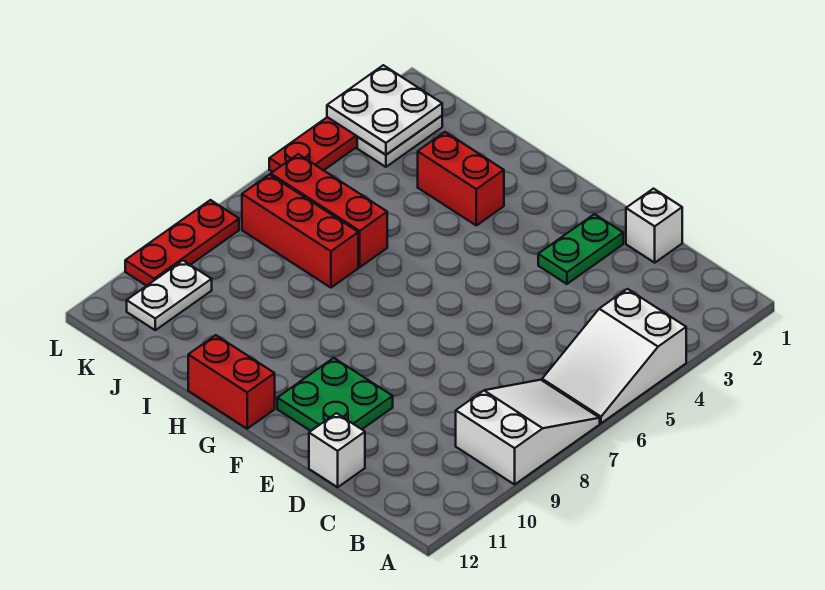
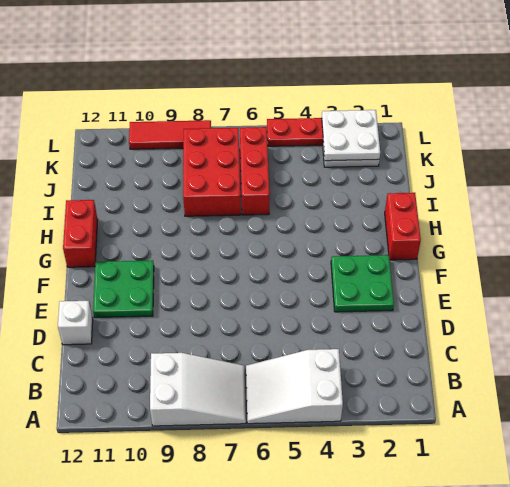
white 1x1 brick [626,189,682,263] -> none
green 1x2 plate [538,214,623,284] -> green 2x2 plate [331,255,394,312]
red 1x2 brick [418,132,504,225] -> red 1x2 brick moved to [385,193,421,260]
red 1x3 brick [242,175,358,288] -> red 2x3 brick [183,128,241,216]
white 1x2 plate [127,260,212,330] -> none
red 1x3 plate [125,200,239,286] -> red 1x3 tile [129,120,211,149]

